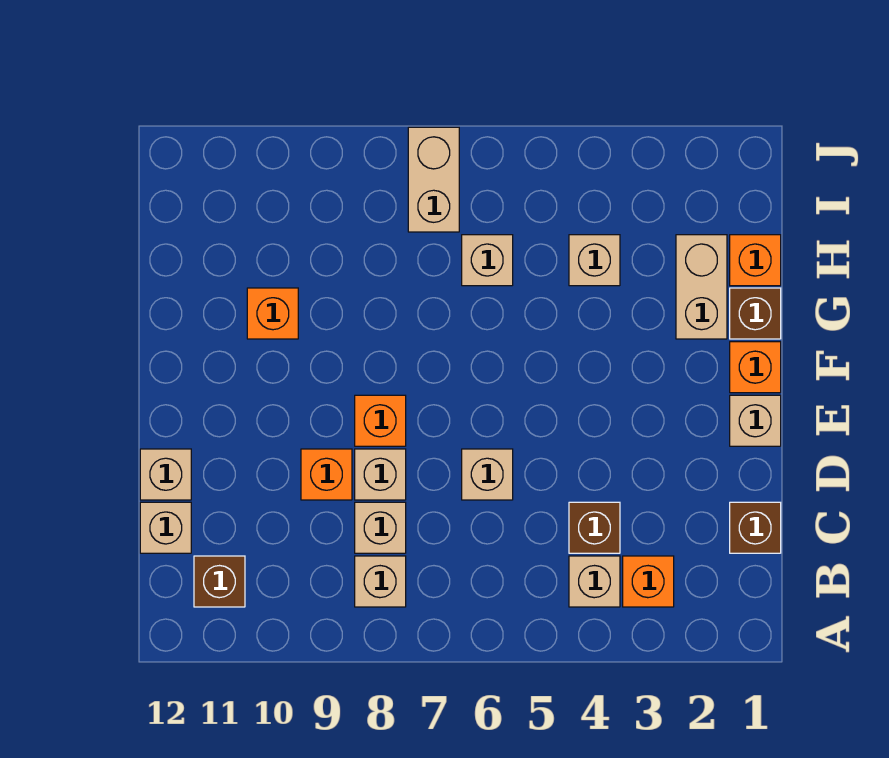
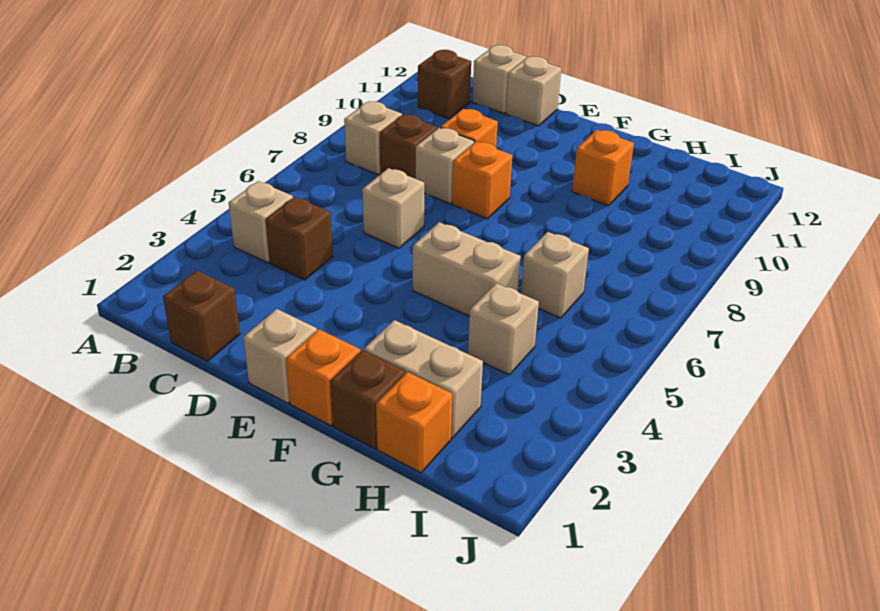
orange 1x1 brick [623,556,674,607] -> none
tan 1x1 brick [355,502,406,553] -> brown 1x1 brick [380,114,438,179]
tan 1x2 brick [408,127,459,232] -> tan 1x2 brick moved to [413,222,521,316]

